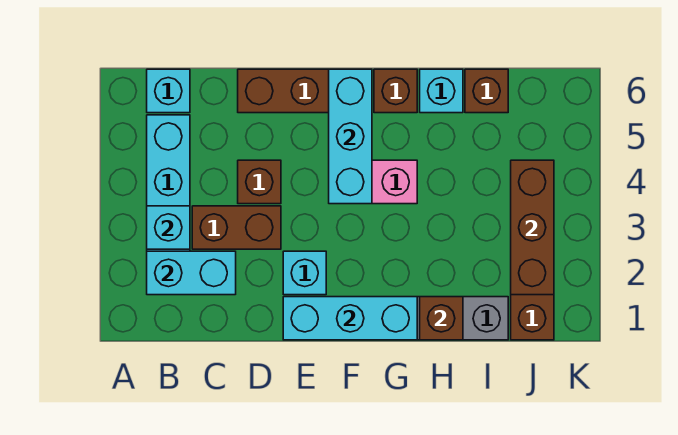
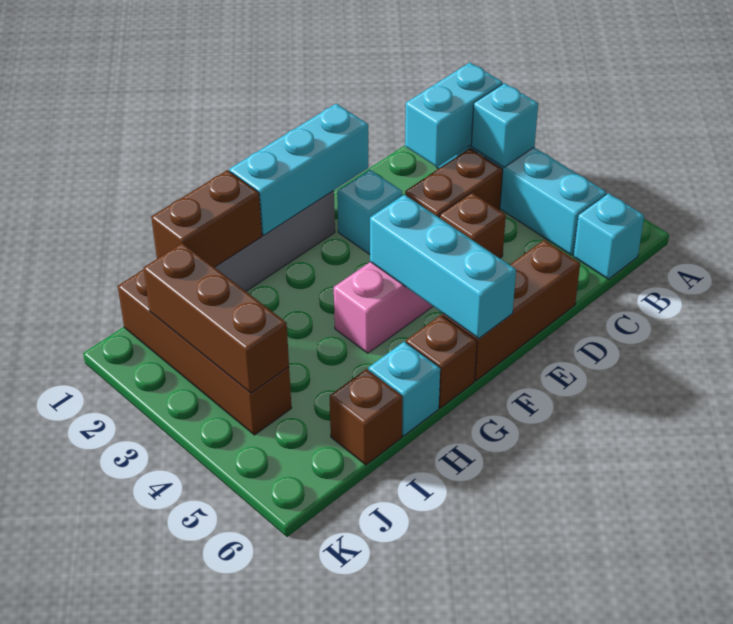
brown 1x1 brick [420,297,463,340] -> brown 1x2 brick [151,170,262,267]

